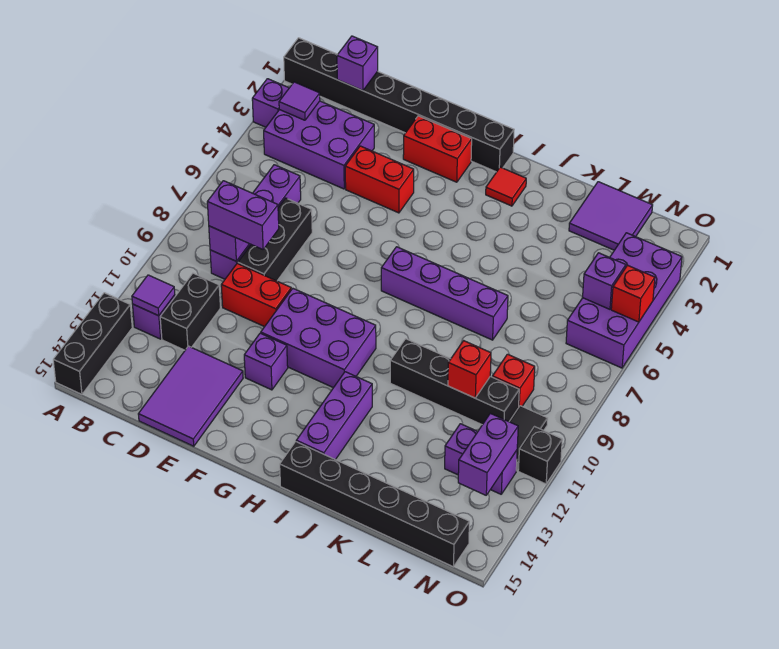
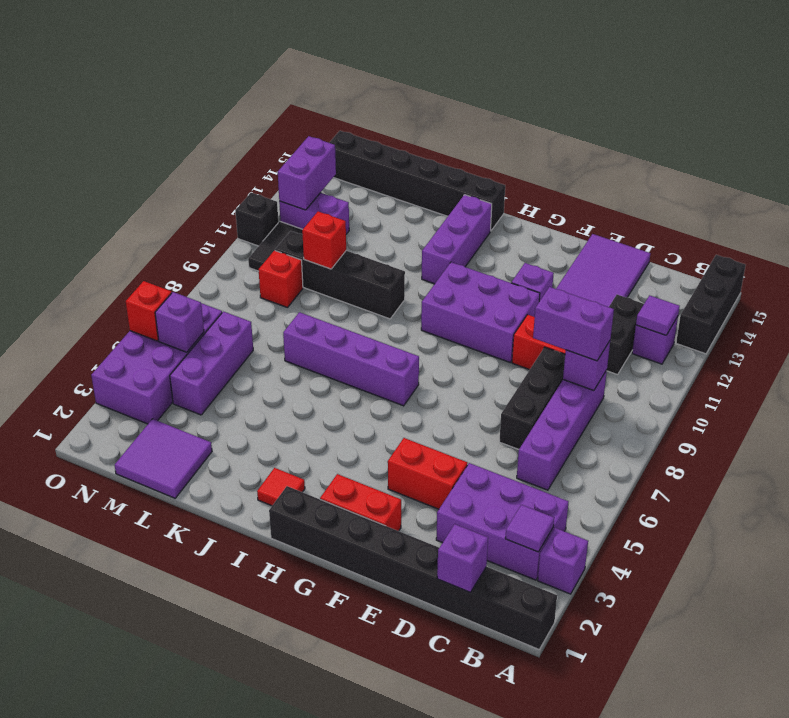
none -> purple 1x3 brick [170,312,253,415]

